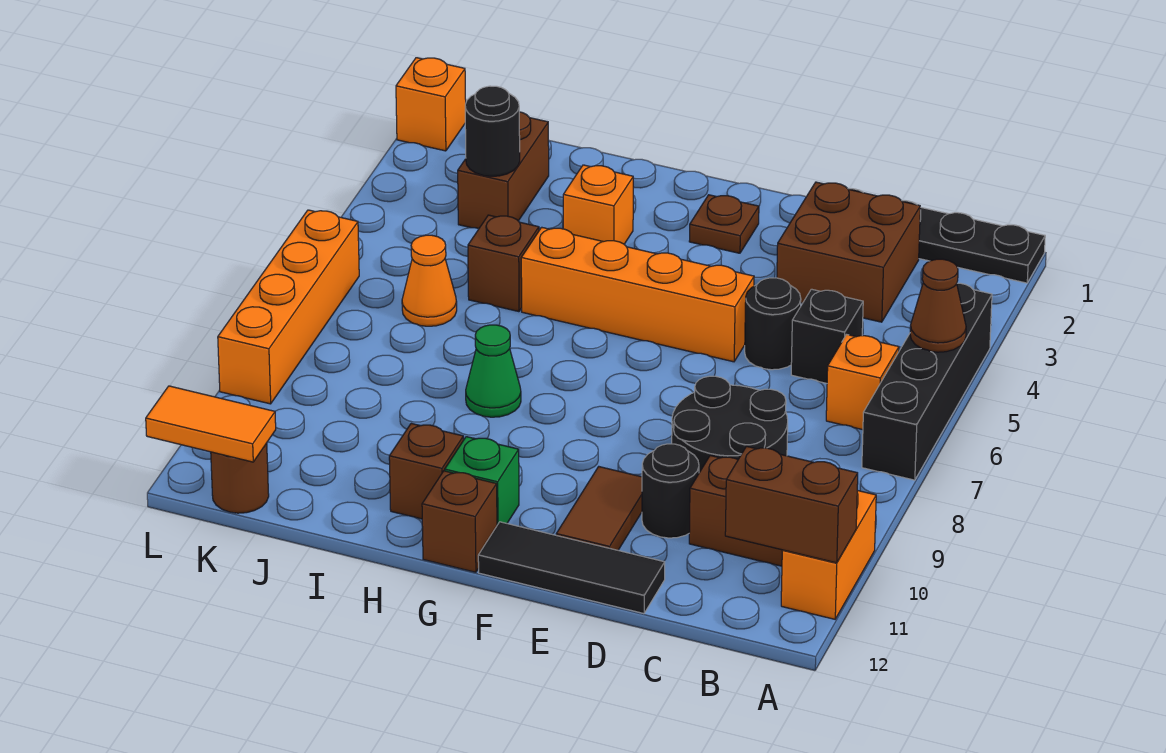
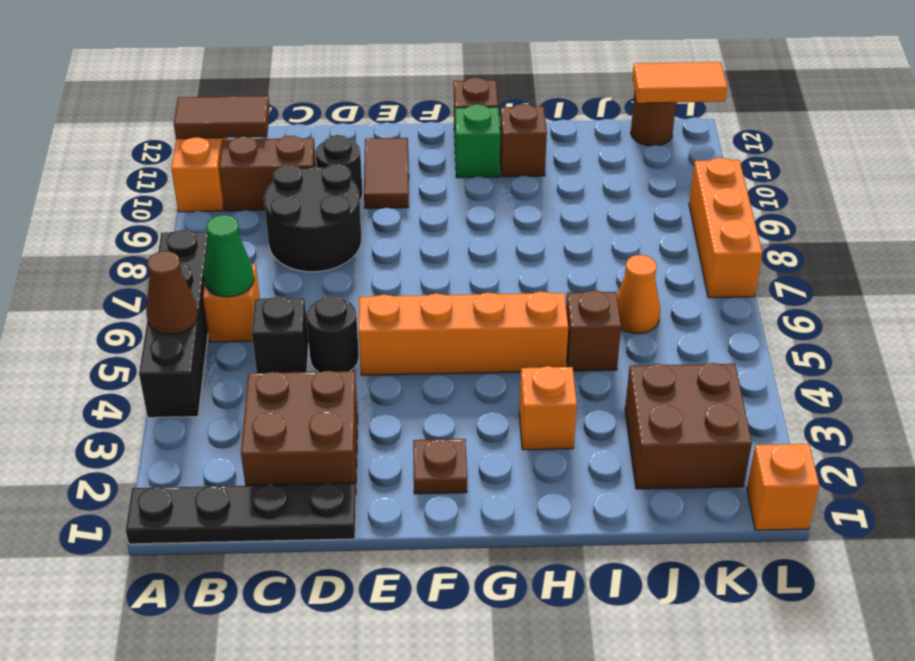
brown 1x2 brick [725,446,858,563] -> brown 1x2 tile [174,96,270,139]
black 1x3 tile [478,522,665,614] -> none
green 1x1 cone [466,325,521,417] -> green 1x1 cone moved to [204,215,254,297]
brown 1x2 brick [458,112,549,228] -> brown 2x2 brick [625,363,752,489]
black 1x1 round brick [465,86,520,176] -> none
orange 1x4 brick [218,210,359,404] -> orange 1x3 brick [689,158,762,298]

